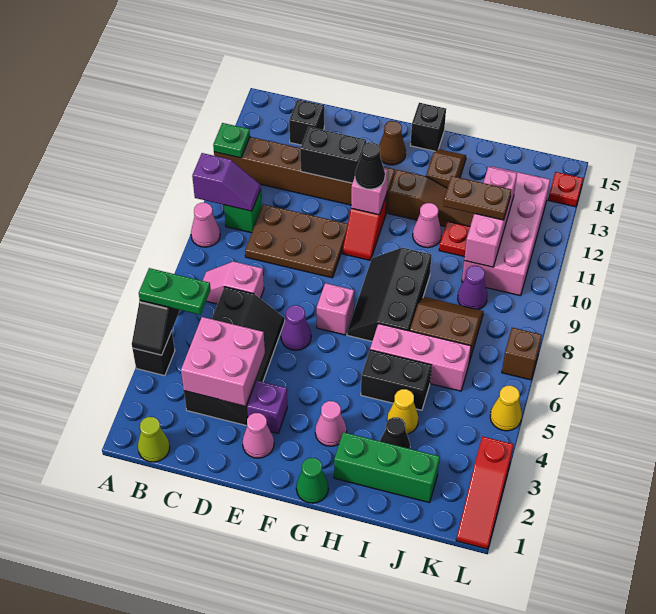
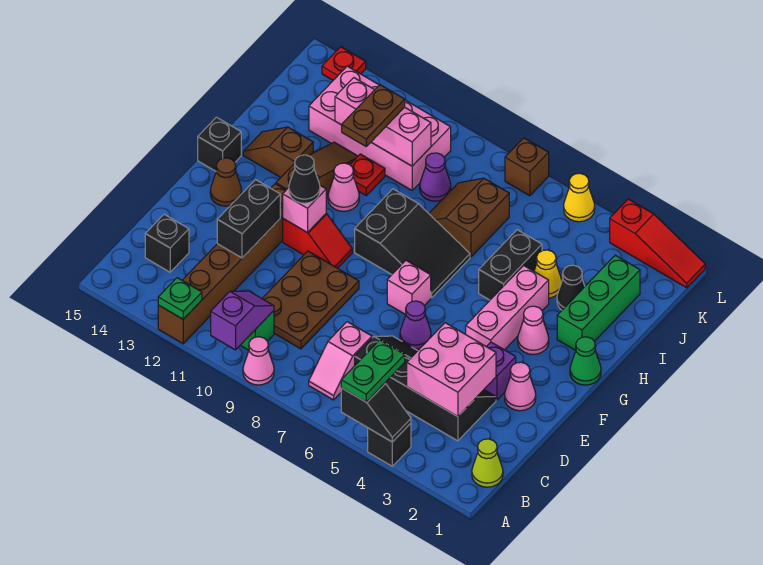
black 2x3 slope [347,248,432,341] -> black 2x3 slope turned to [355,189,470,298]
pink 1x3 brick [370,324,471,391] -> pink 1x3 brick moved to [466,265,549,350]

